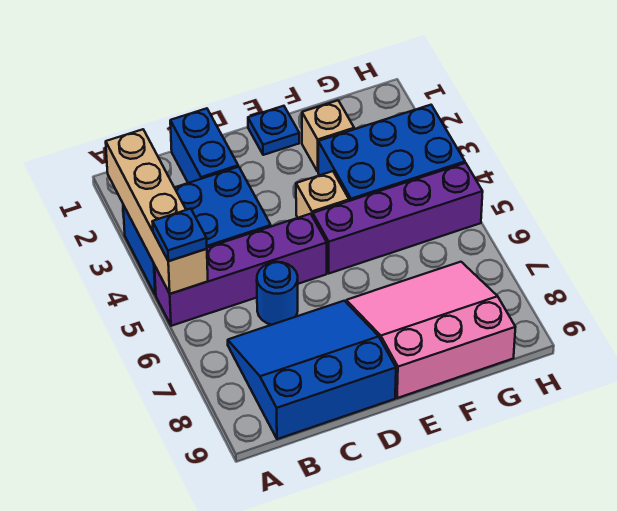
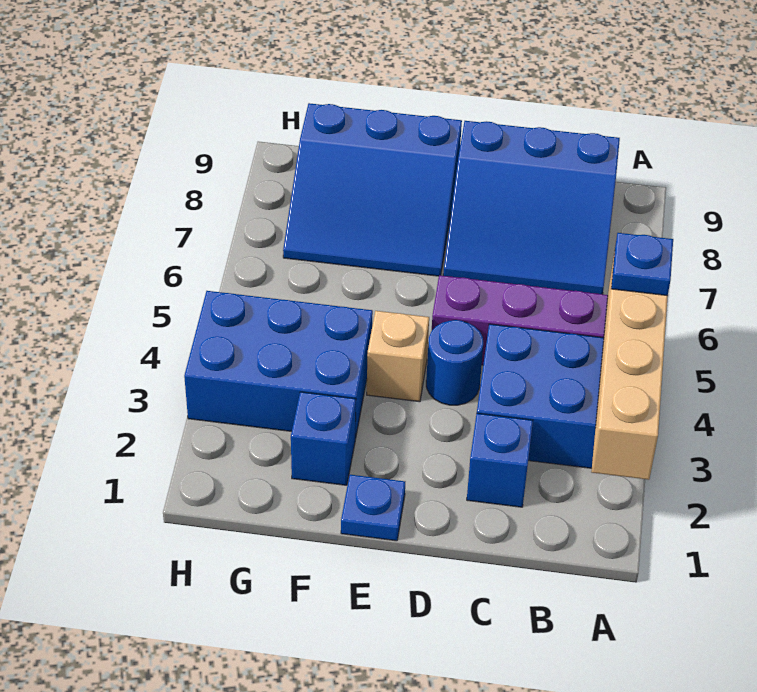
blue 1x2 brick [170,108,238,183] -> blue 1x1 brick [467,413,533,507]
blue 1x1 round brick [257,262,298,325] -> blue 1x1 round brick moved to [426,320,483,405]
purple 1x4 brick [313,163,483,273] -> none
pink 3x3 slope [346,262,515,398] -> blue 3x3 slope [283,103,462,276]
tan 1x1 brick [302,101,354,172] -> blue 1x1 brick [291,392,356,485]

